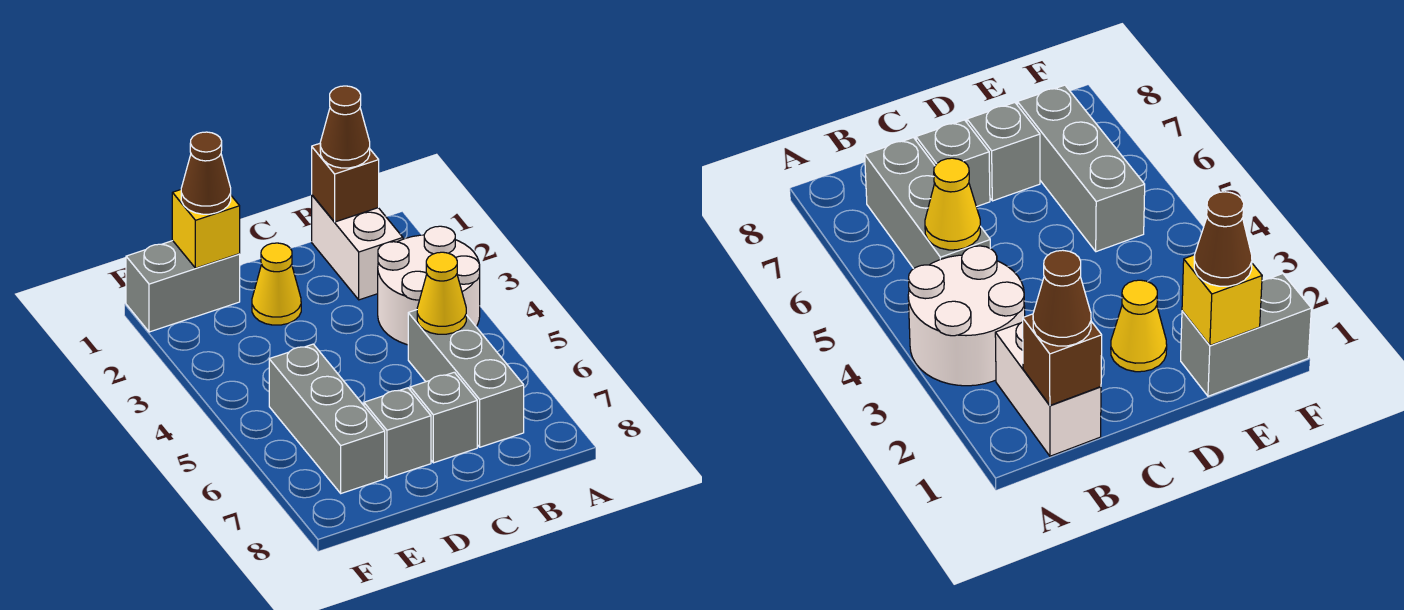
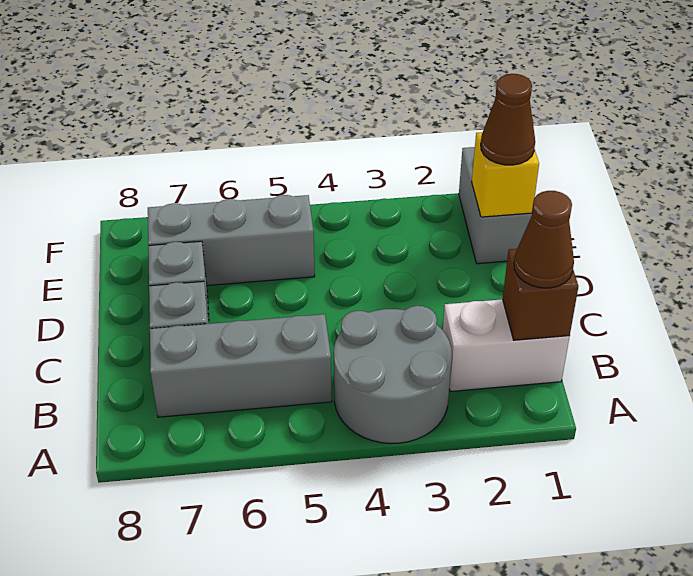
white 2x2 round brick [378,226,480,345] -> grey 2x2 round brick [334,306,452,444]
yellow 1x1 cone [417,252,466,334] -> none
yellow 1x1 cone [252,243,301,325] -> none

